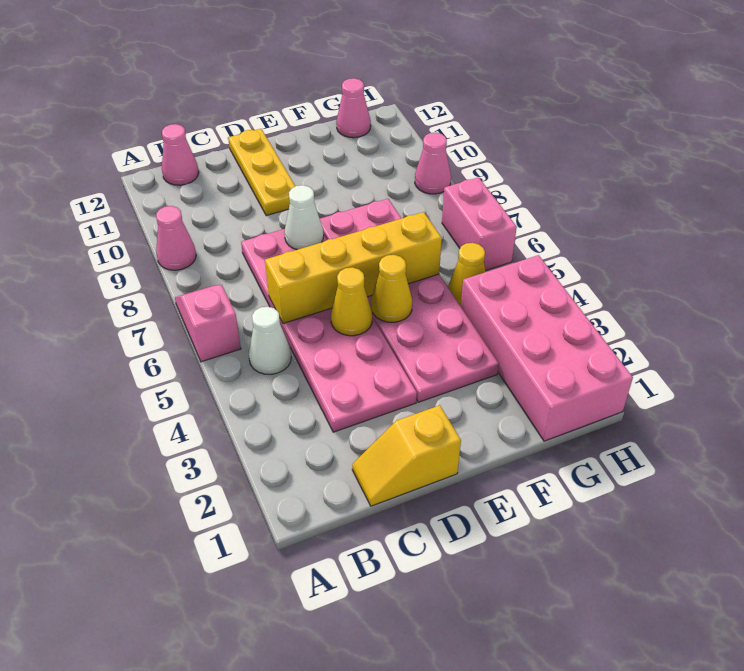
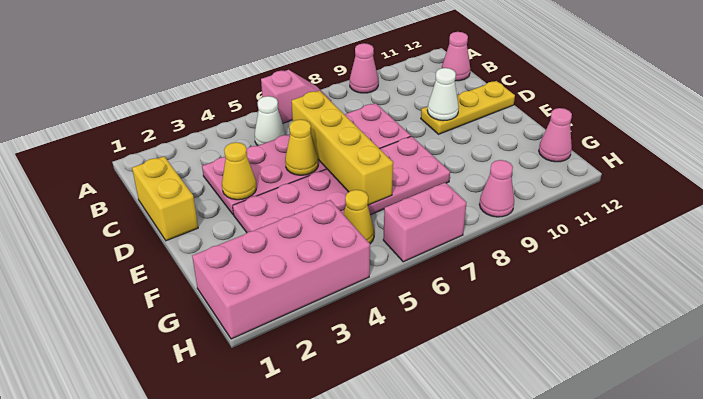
yellow 1x2 slope [352,405,461,506] -> yellow 1x2 brick [132,156,198,241]
white 1x1 cone [284,185,324,250] -> white 1x1 cone moved to [427,68,459,121]
yellow 1x1 cone [371,255,412,322] -> yellow 1x1 cone moved to [222,142,256,200]

